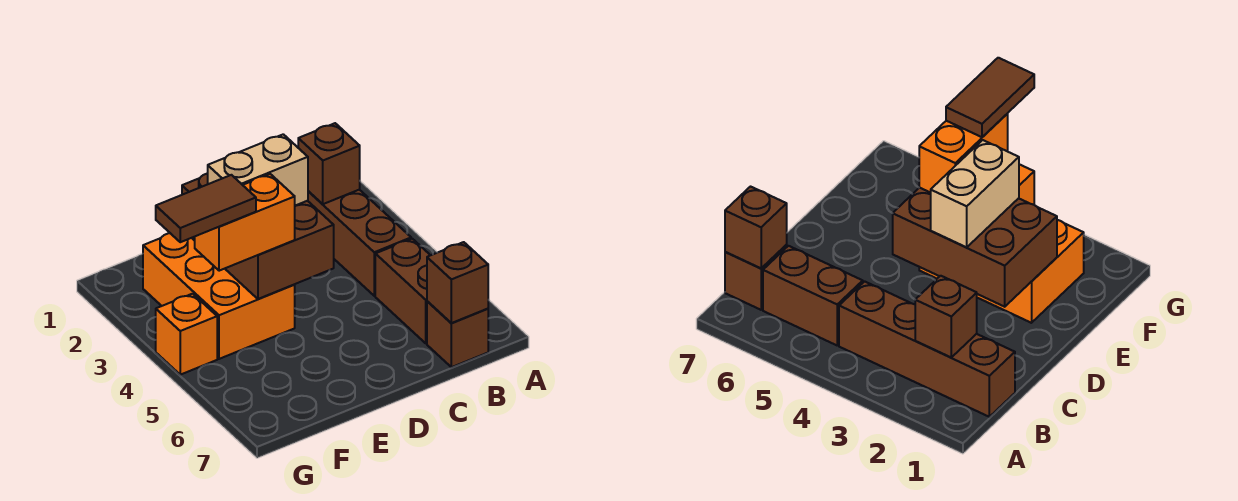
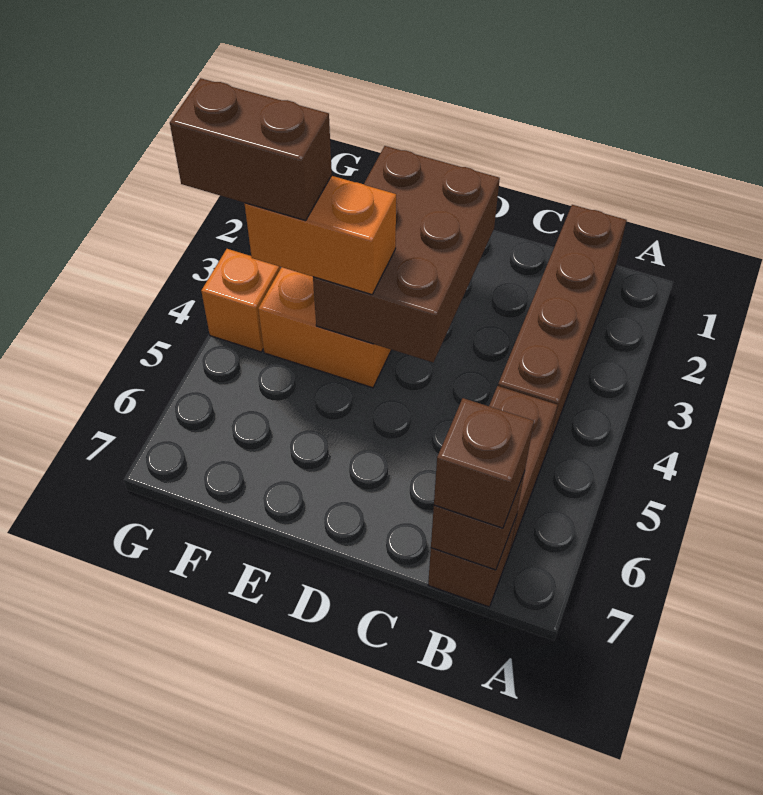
brown 1x1 brick [298,123,360,204] -> brown 1x1 brick moved to [434,398,534,528]
tan 1x2 brick [208,134,308,206] -> none
brown 1x2 tile [156,175,256,242] -> brown 1x2 brick [170,78,332,221]

